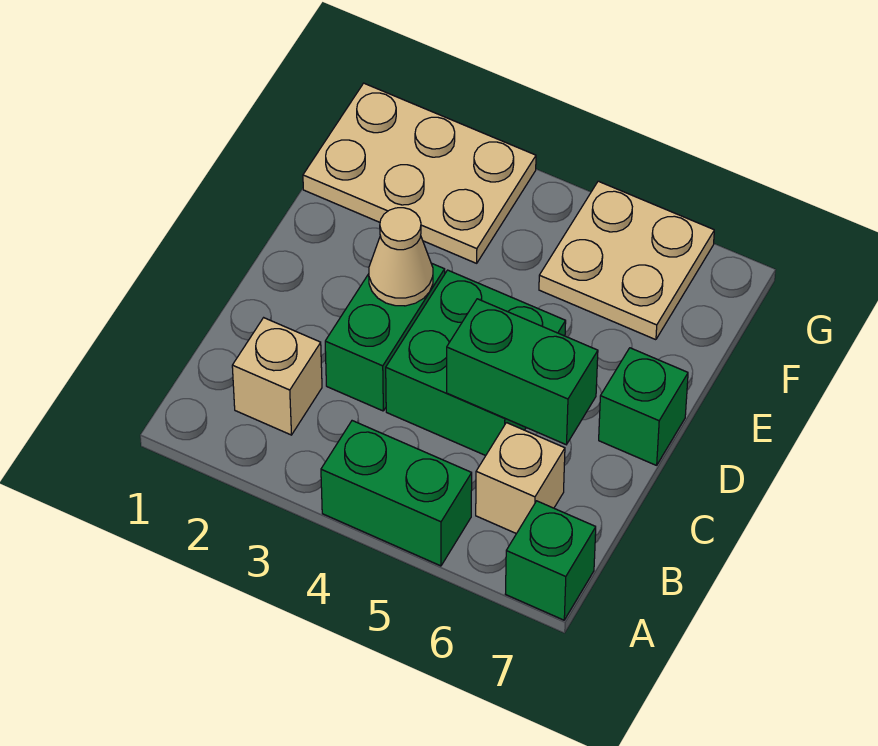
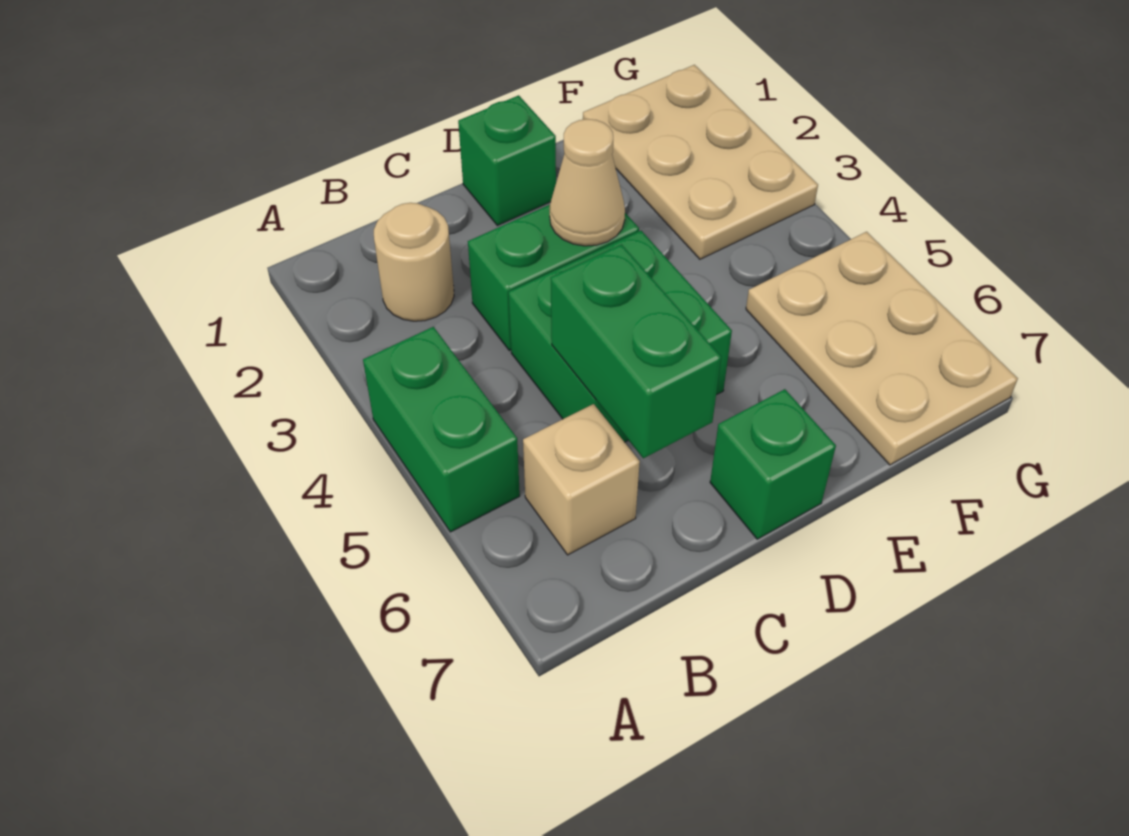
green 1x1 brick [506,501,596,620] -> green 1x1 brick moved to [458,95,556,226]
tan 1x1 brick [232,318,322,435] -> tan 1x1 round brick [374,203,454,321]
tan 2x2 plate [539,181,714,340] -> tan 2x3 plate [746,232,1018,465]

